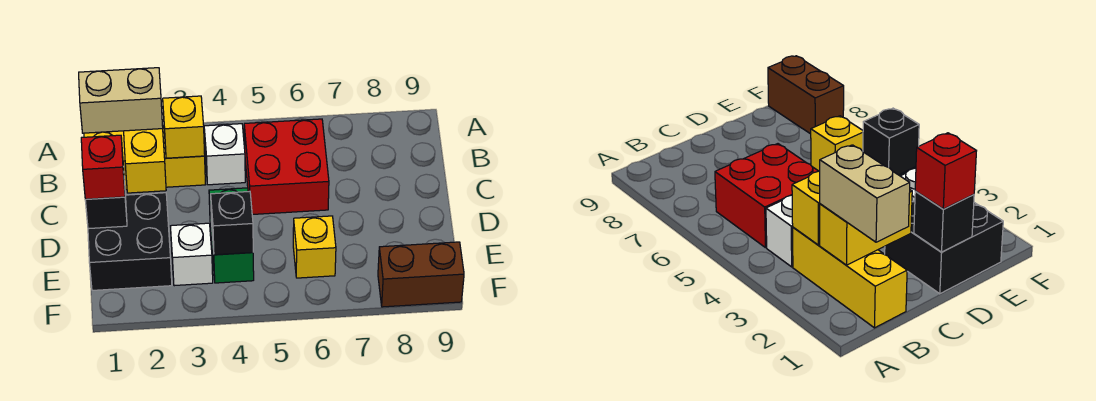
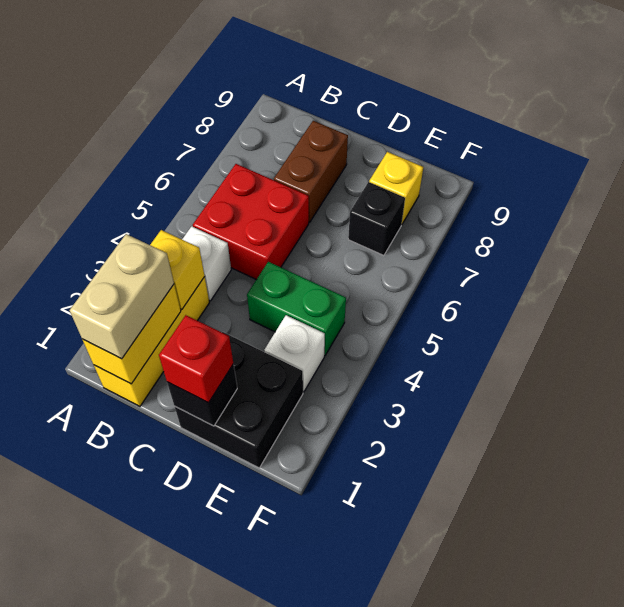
yellow 1x2 brick [124,129,166,193] -> yellow 1x2 brick turned to [82,285,181,384]
black 1x1 brick [211,191,253,255] -> black 1x1 brick moved to [348,182,405,255]
yellow 1x1 brick [293,216,336,278] -> yellow 1x1 brick moved to [369,152,423,224]
brown 1x2 brick [378,242,464,307] -> brown 1x2 brick moved to [274,121,348,222]

